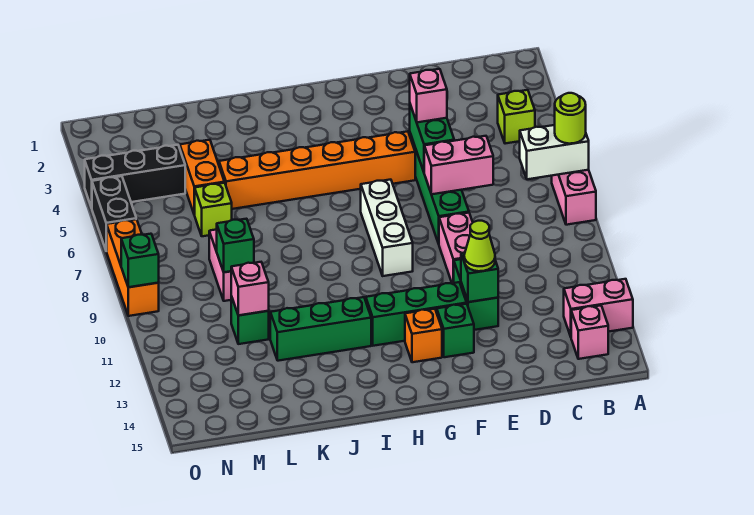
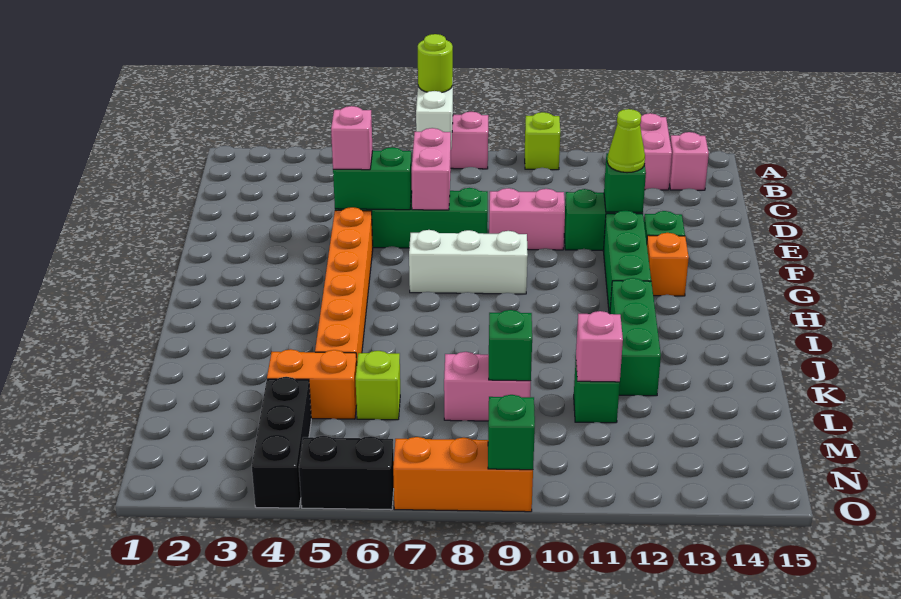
lime 1x1 brick [498,90,535,144] -> lime 1x1 brick moved to [525,112,560,170]

